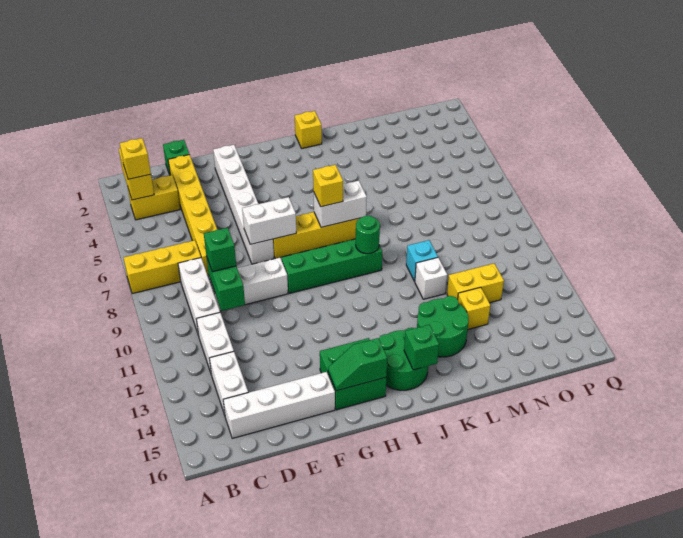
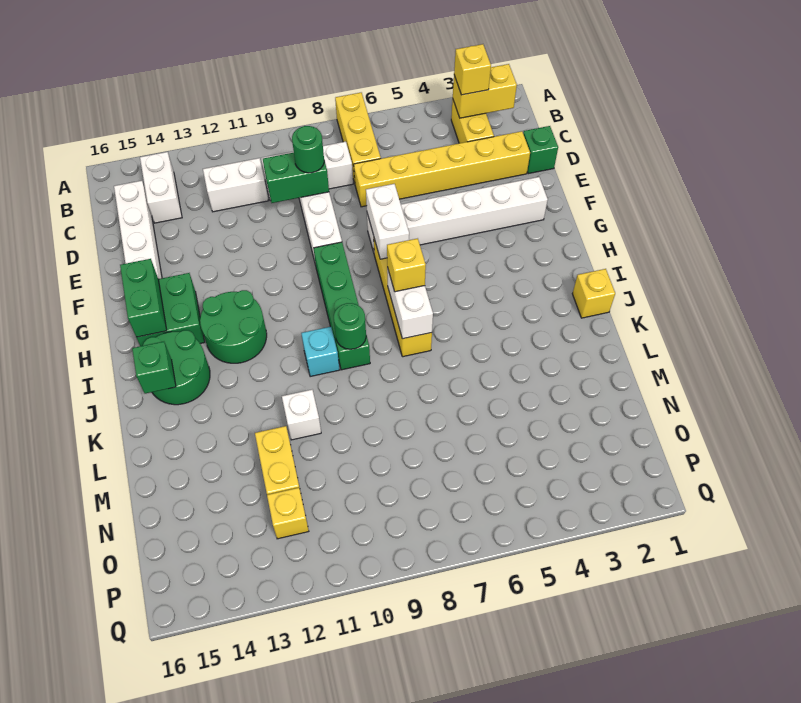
white 1x2 brick [209,351,248,415] -> white 1x2 brick turned to [140,152,182,223]
green 1x1 brick [204,228,236,272] -> green 1x1 round brick [292,126,324,173]
green 1x2 slope [328,338,387,391] -> green 1x2 brick [120,259,167,337]
green 2x2 round brick [417,296,469,357] -> green 2x2 round brick moved to [200,290,267,363]
cyan 1x1 brick [406,240,438,281] -> cyan 1x1 brick moved to [301,327,339,377]
yellow 1x1 brick [458,287,490,329] -> yellow 1x1 brick moved to [267,488,309,539]

